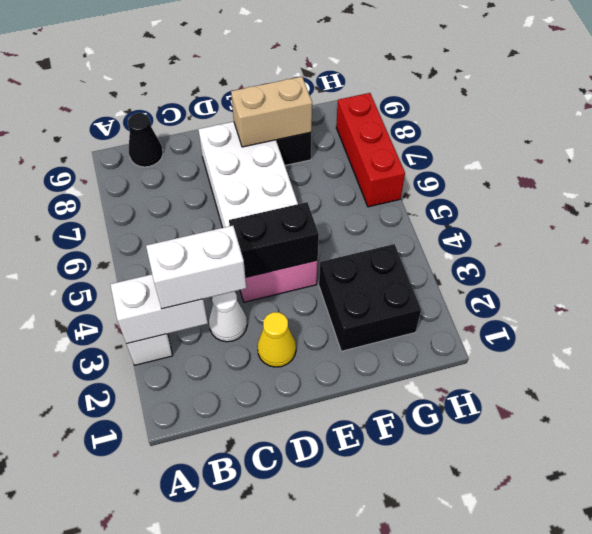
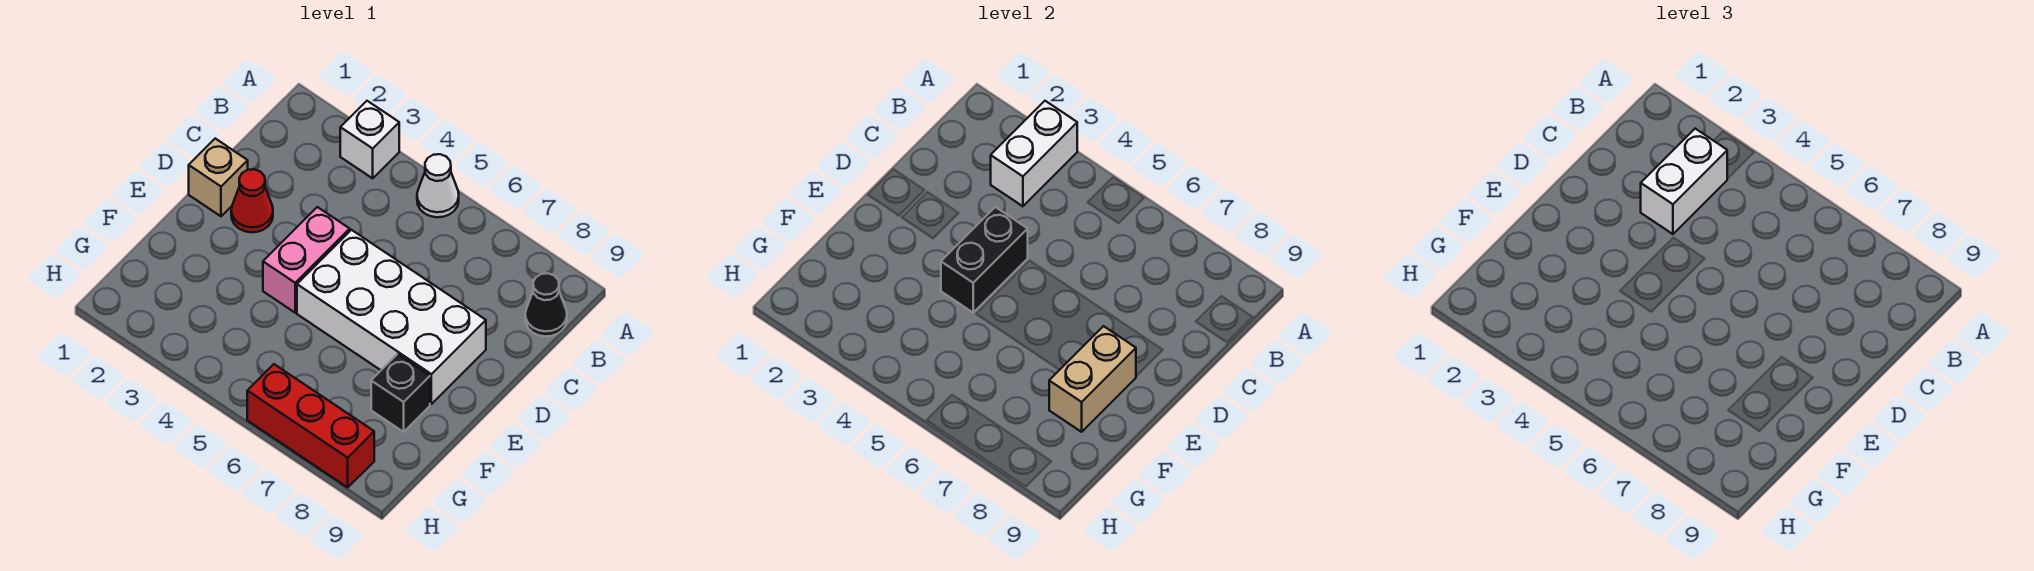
white 1x1 cone [209,291,247,342] -> white 1x1 cone moved to [417,154,459,217]
none -> tan 1x1 brick [189,139,248,216]
yellow 1x1 cone [257,312,296,367] -> red 1x1 cone [231,169,273,232]
black 2x2 brick [319,244,421,351] -> none

